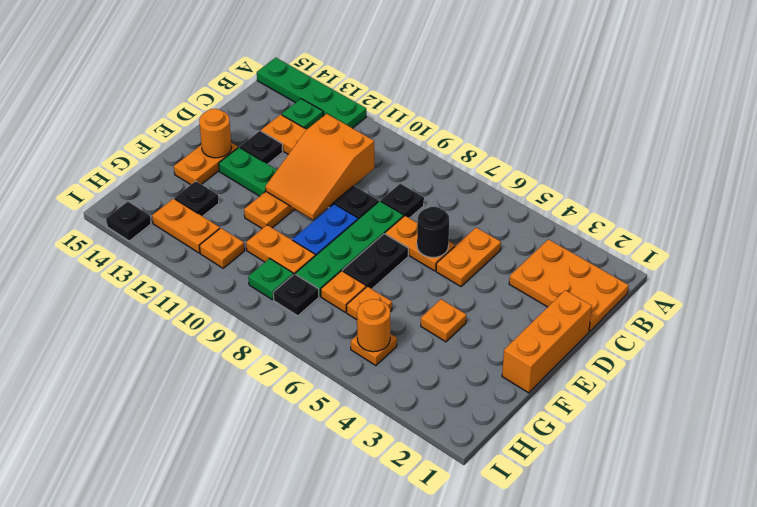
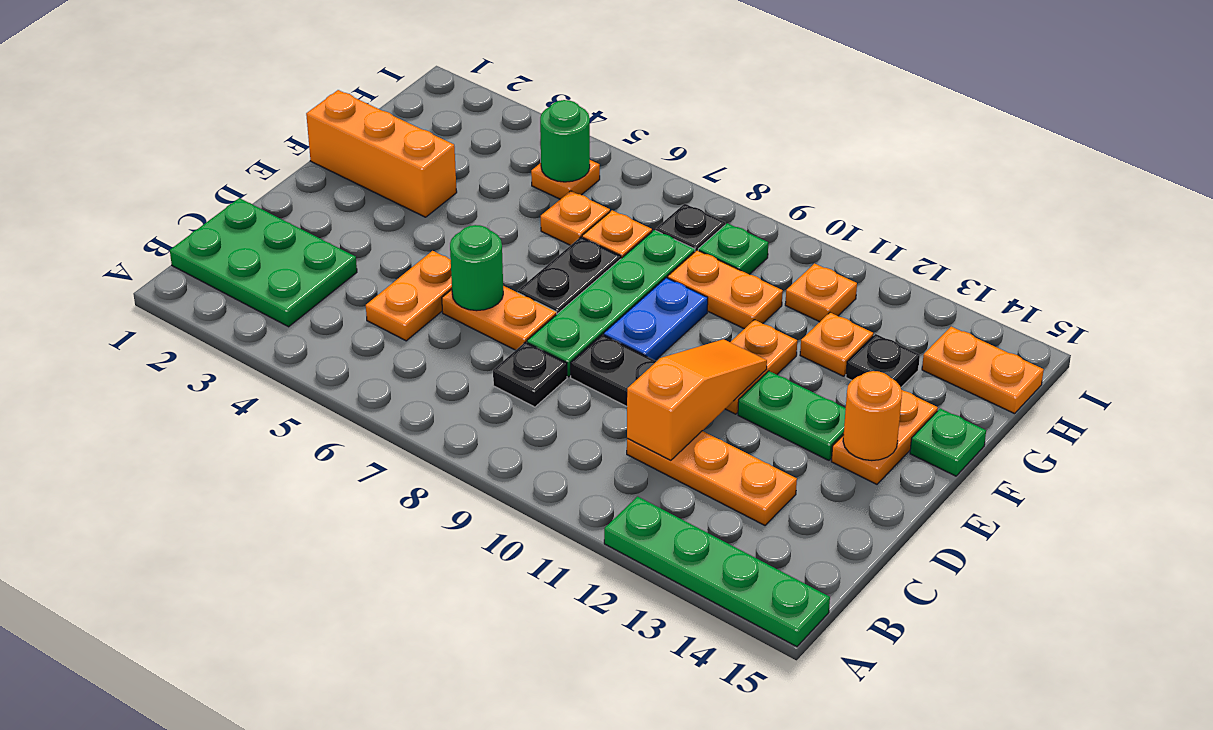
orange 2x3 plate [509,239,629,331] -> green 2x3 plate [170,198,357,327]
green 1x1 plate [282,99,323,129] -> green 1x1 plate moved to [910,408,986,476]
orange 2x3 slope [265,114,374,220] -> orange 1x3 slope [627,339,767,460]
orange 1x3 brick [502,290,592,393] -> orange 1x3 brick turned to [306,90,457,217]
black 1x1 round brick [417,207,449,257] -> green 1x1 round brick [450,225,503,311]
black 1x1 plate [240,131,283,164] -> none
orange 1x1 plate [421,299,466,342] -> orange 1x1 plate moved to [800,313,873,376]
orange 1x1 round brick [357,299,390,352] -> green 1x1 round brick [540,100,590,182]
orange 1x2 plate [152,199,220,253] -> orange 1x2 plate moved to [922,327,1044,414]
black 1x1 plate [106,202,151,241] -> none

